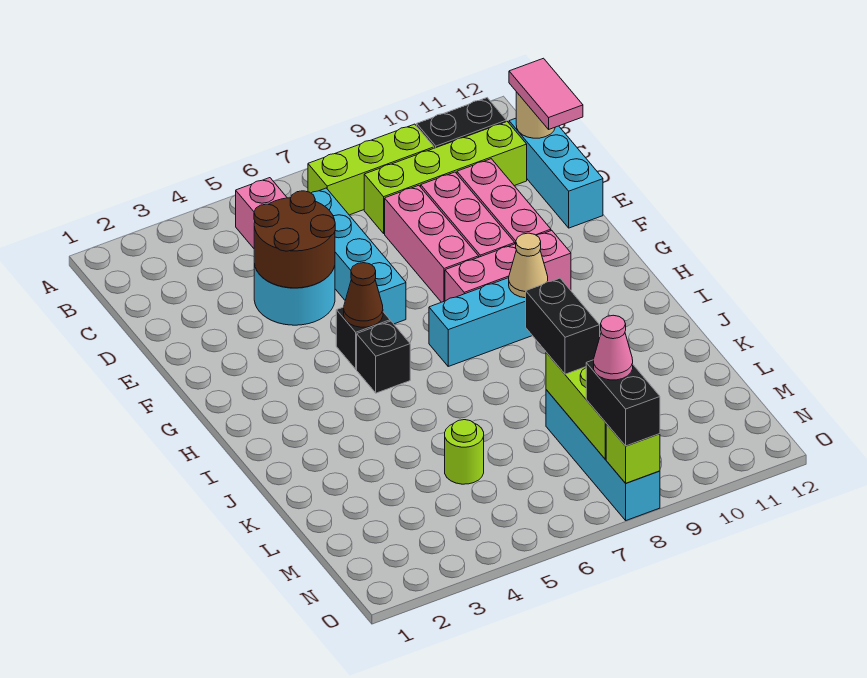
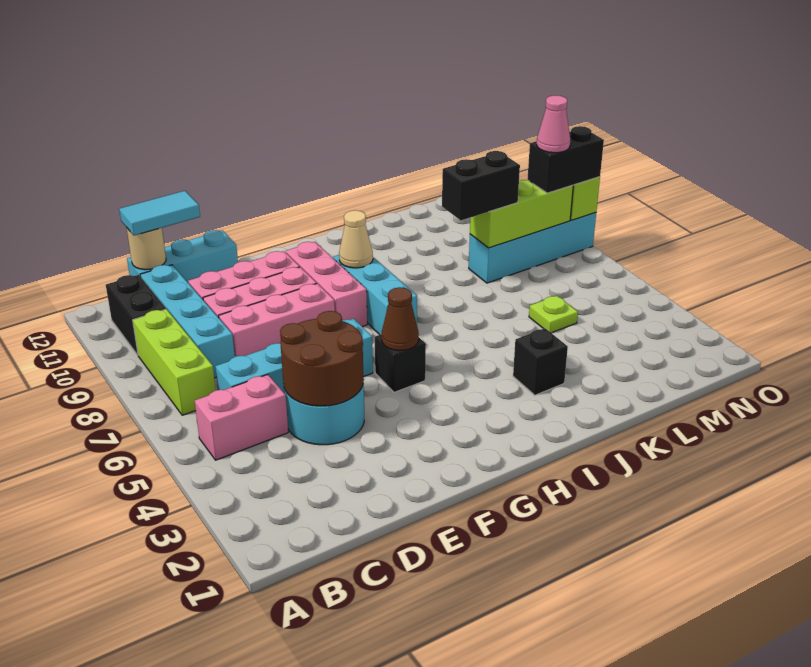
lime 1x4 brick [364,122,527,233] -> cyan 1x4 brick [140,265,235,378]
pink 1x2 tile [509,58,583,129] -> cyan 1x2 tile [119,191,200,235]
black 1x1 brick [357,321,410,393] -> black 1x1 brick moved to [513,328,568,395]
lime 1x1 round brick [445,420,484,484] -> lime 1x1 plate [529,296,578,333]

